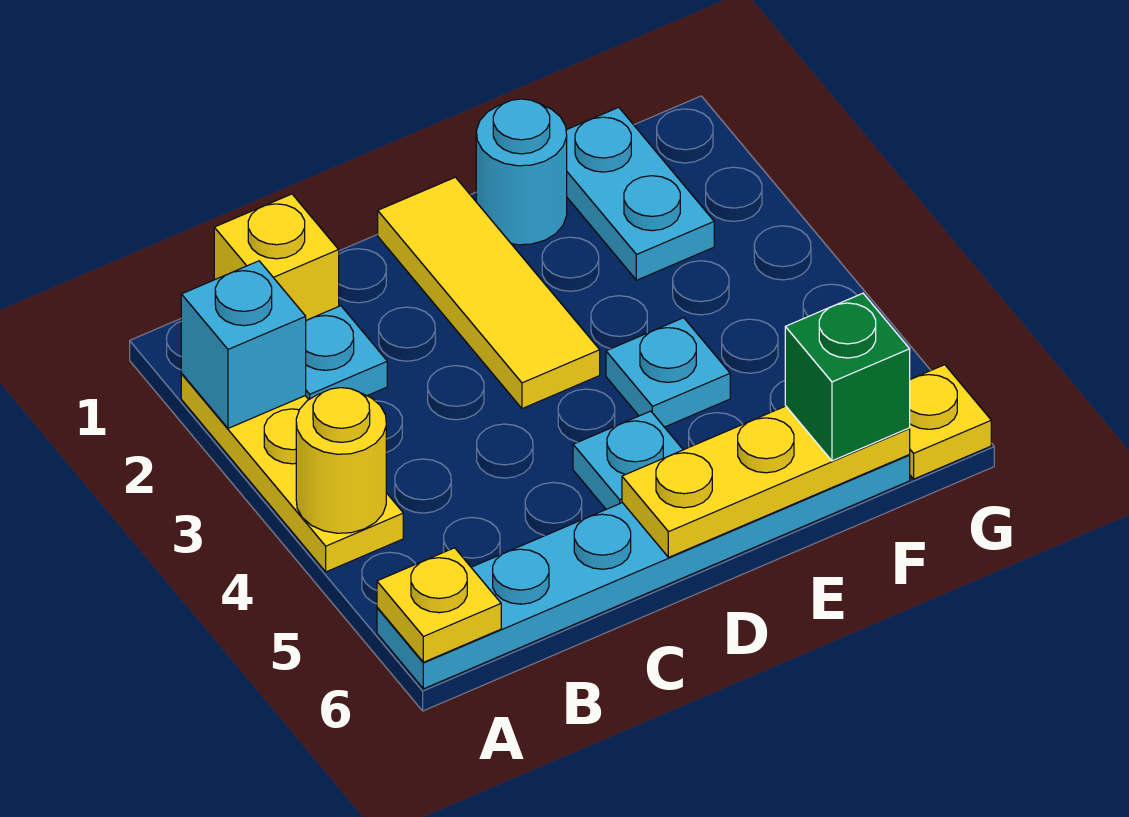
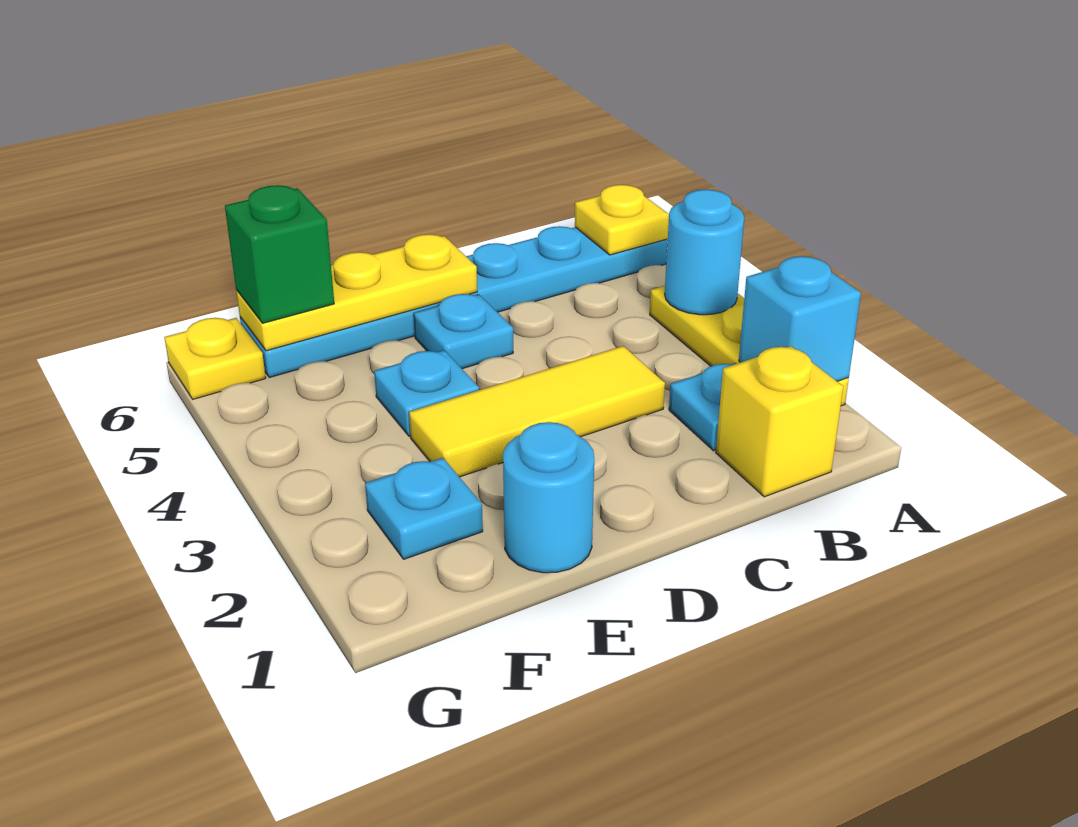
yellow 1x1 round brick [296,388,386,533] -> cyan 1x1 round brick [665,189,744,315]
yellow 1x3 tile [378,177,600,409] -> yellow 1x3 tile turned to [409,346,665,477]
cyan 1x2 plate [566,107,714,280] -> cyan 1x1 plate [365,458,483,559]

